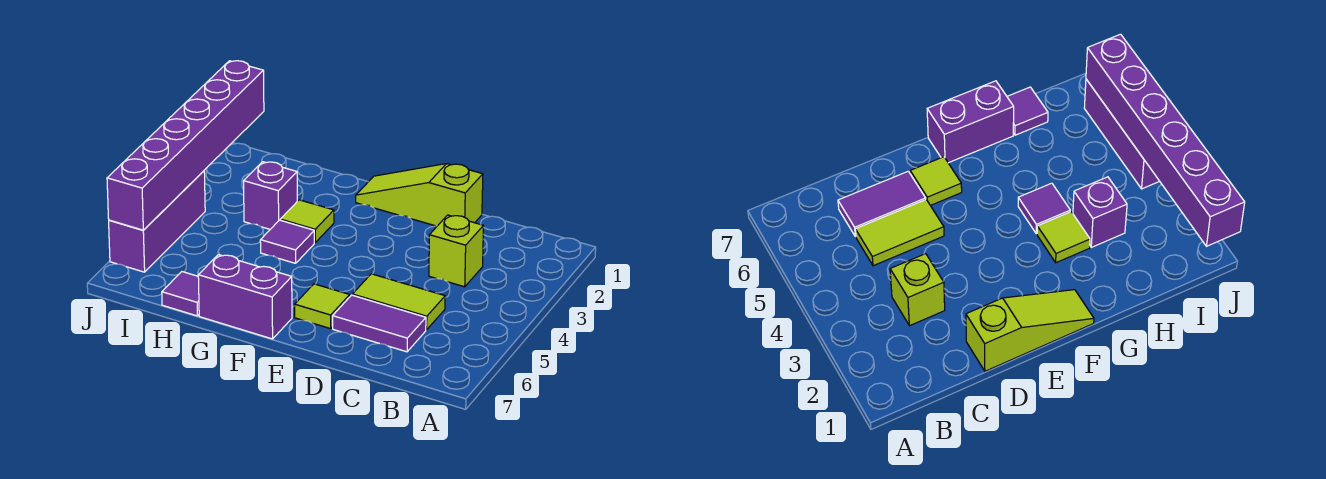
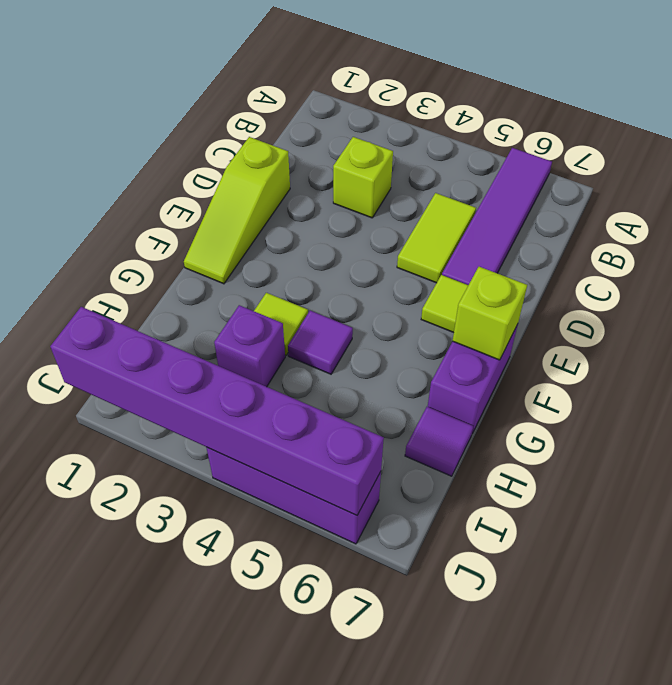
purple 1x2 tile [333,295,426,352] -> purple 1x4 tile [442,148,552,285]
none -> lime 1x1 brick [453,267,527,360]

